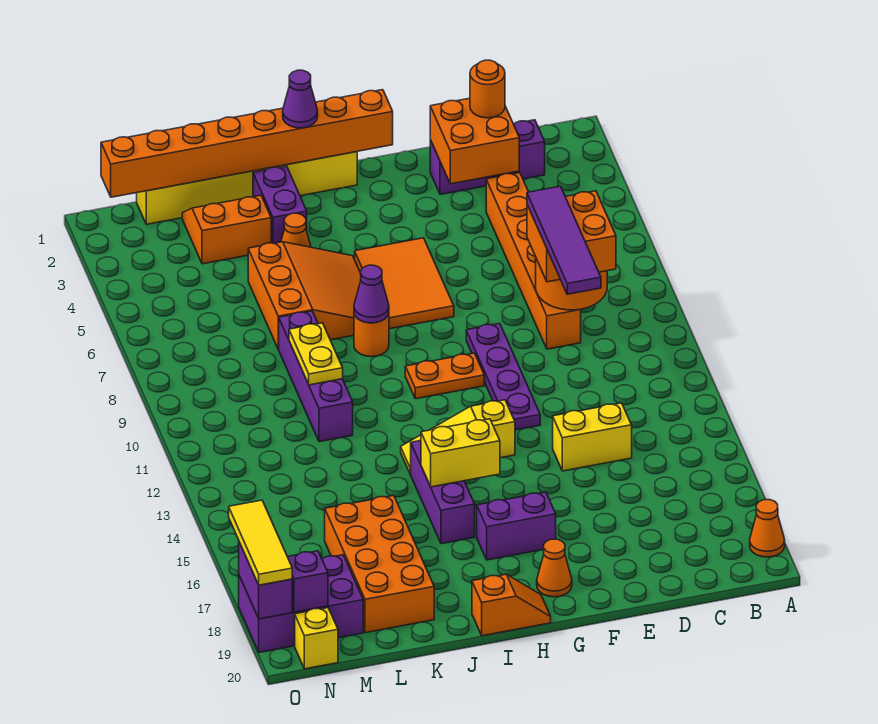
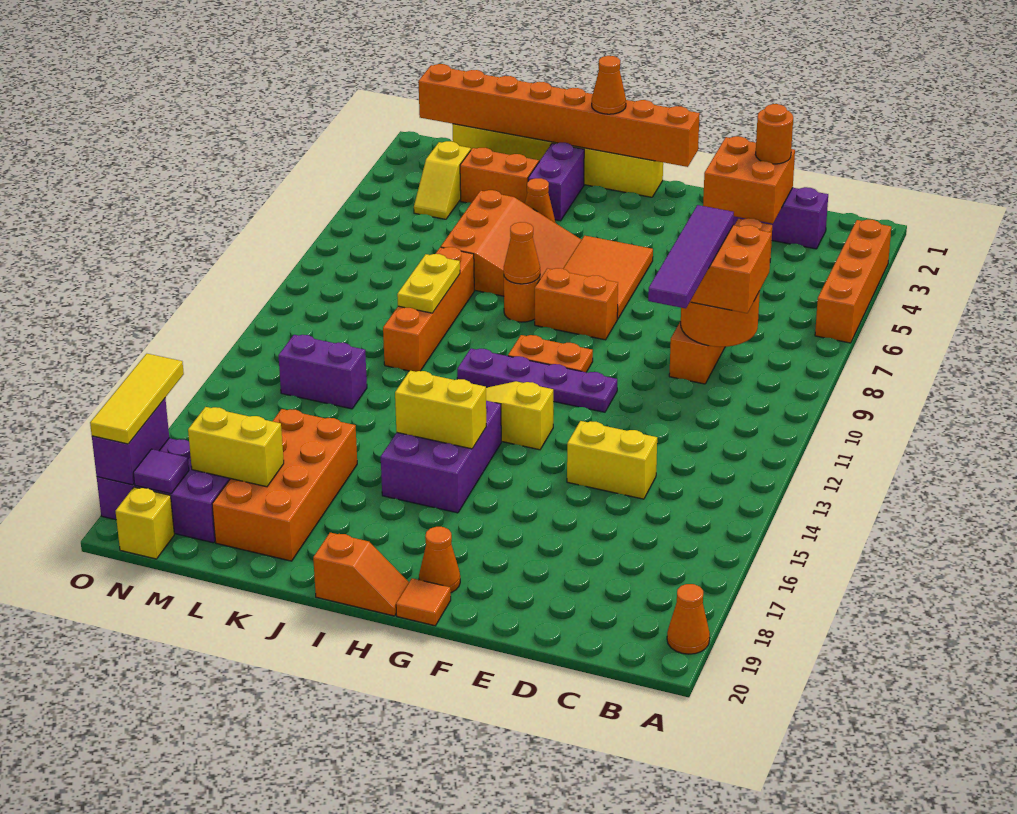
none -> orange 1x4 brick [815,220,891,343]
purple 1x4 plate [466,323,540,430] -> purple 1x4 plate turned to [457,349,617,412]
none -> orange 1x2 brick [535,268,618,340]
purple 1x2 brick [477,492,556,560] -> purple 1x2 brick moved to [278,335,367,409]
none -> orange 1x1 tile [396,578,451,626]
purple 1x1 cone [283,70,318,128] -> orange 1x1 cone [592,56,626,114]
purple 1x1 cone [354,265,389,323] -> orange 1x1 cone [504,222,540,284]
purple 1x3 brick [410,441,475,544] -> purple 2x3 brick [381,401,501,513]
purple 1x4 brick [279,311,353,442] -> orange 1x4 brick [383,247,474,372]
none -> yellow 1x2 brick [188,407,284,487]
none -> yellow 1x2 slope [414,141,471,219]
purple 1x1 brick [288,551,328,612] -> purple 1x1 tile [133,449,189,494]

